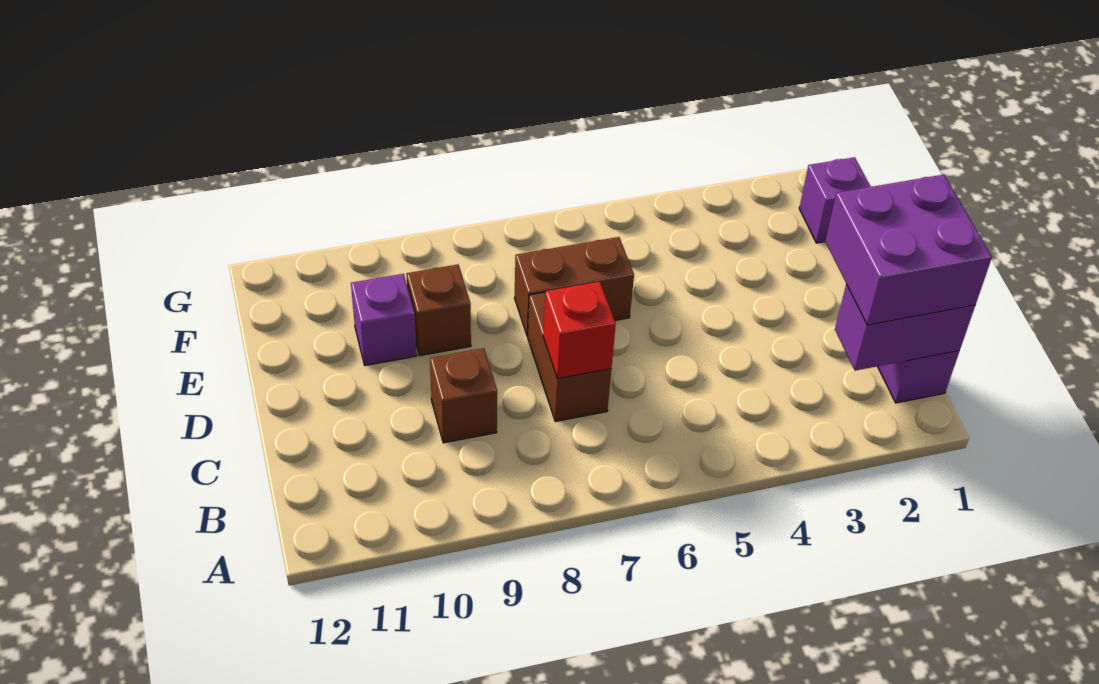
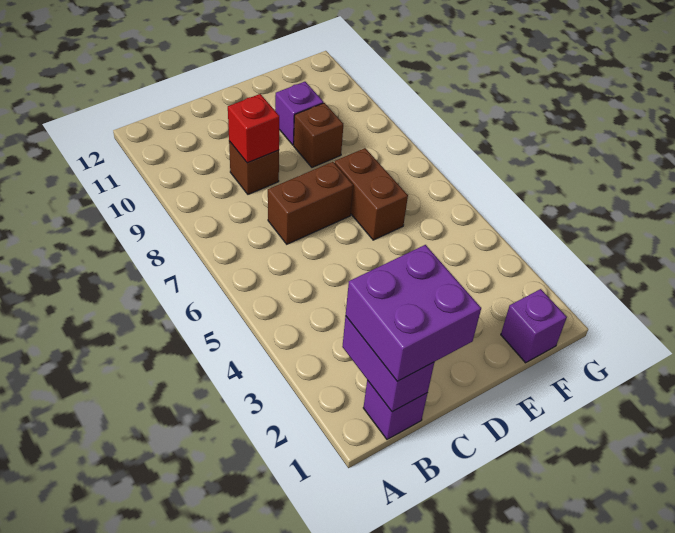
red 1x1 brick [543,282,616,379] -> red 1x1 brick moved to [228,94,279,163]

